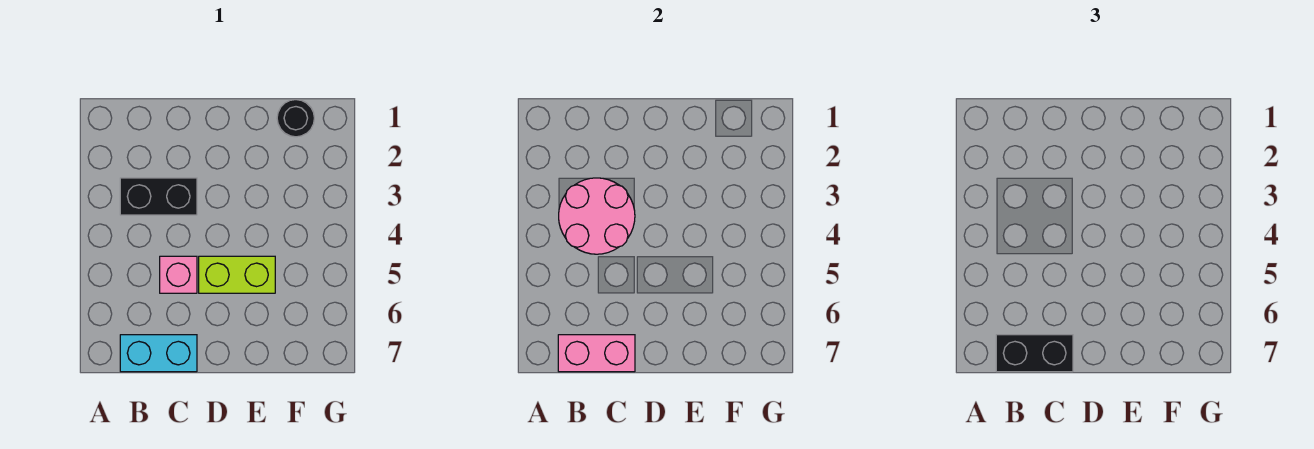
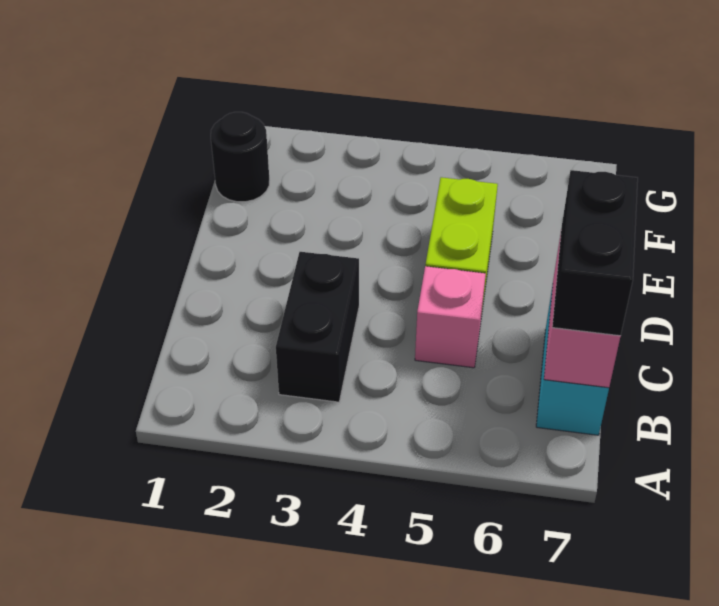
pink 2x2 round brick [559,178,635,254] -> none

